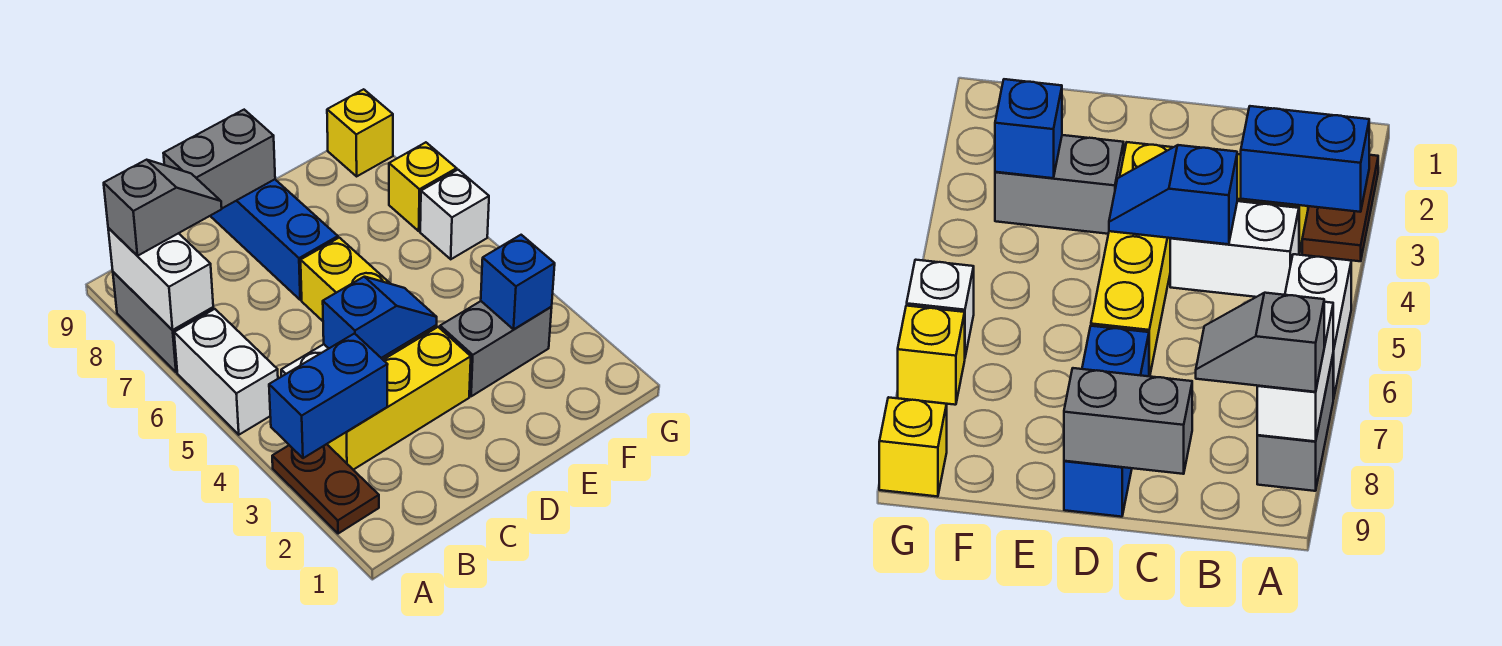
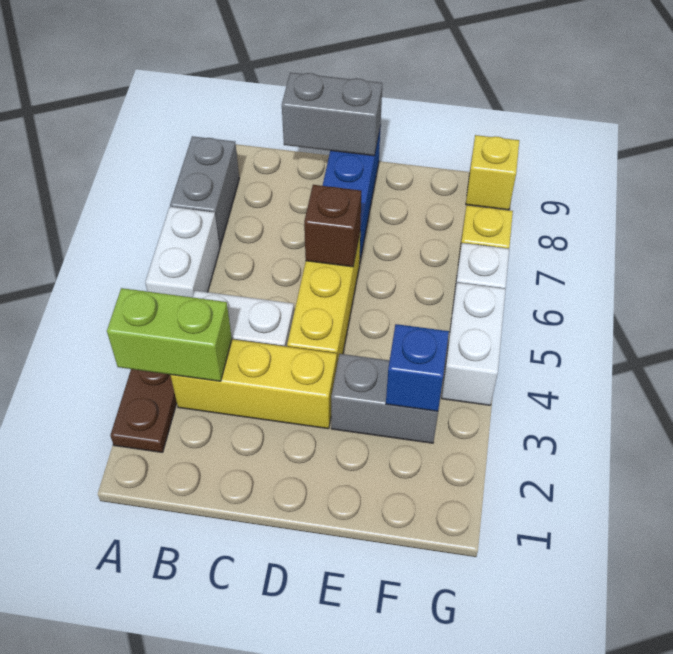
blue 1x2 brick [269,334,388,458] -> lime 1x2 brick [107,288,232,381]
white 1x2 brick [108,228,213,330] -> white 1x2 brick moved to [442,282,506,405]
grey 1x2 slope [104,160,222,256] -> none
blue 1x2 slope [323,277,437,358] -> none
none -> brown 1x1 brick [304,185,361,267]

